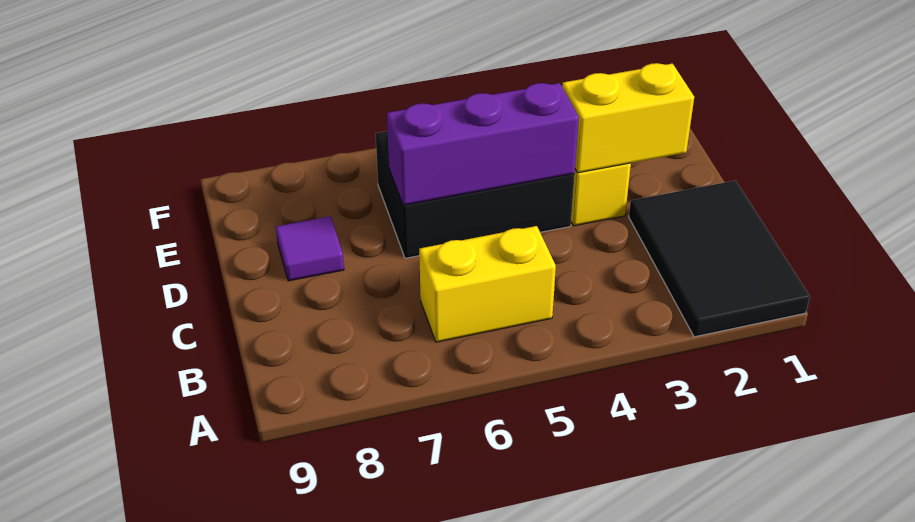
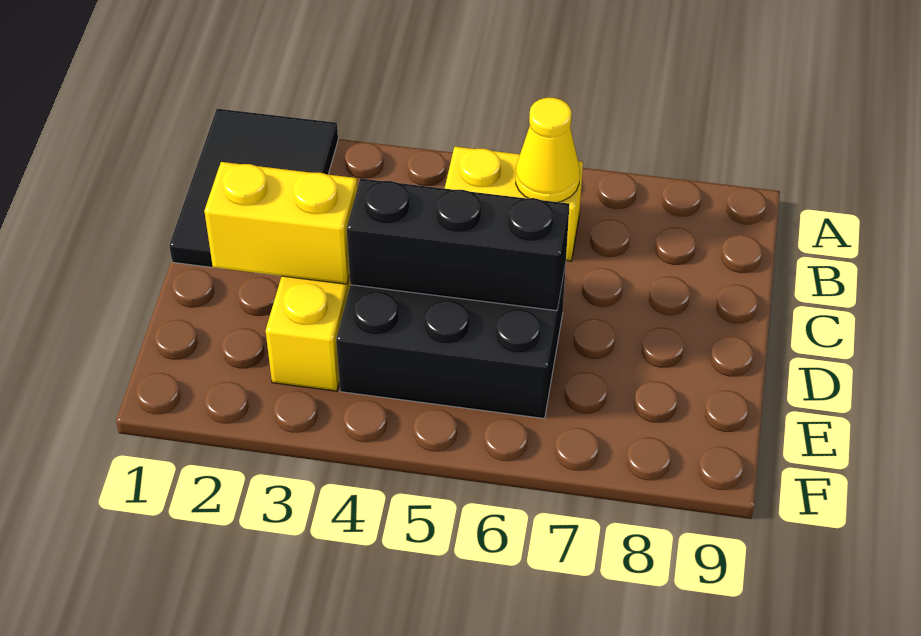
none -> yellow 1x1 cone [516,98,580,202]
purple 1x3 brick [387,83,579,205] -> black 1x3 brick [347,179,569,311]
purple 1x1 tile [276,216,344,281] -> none

